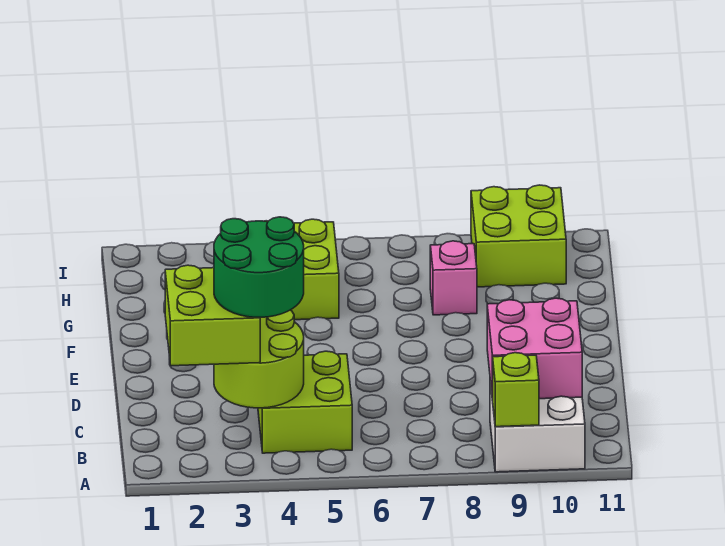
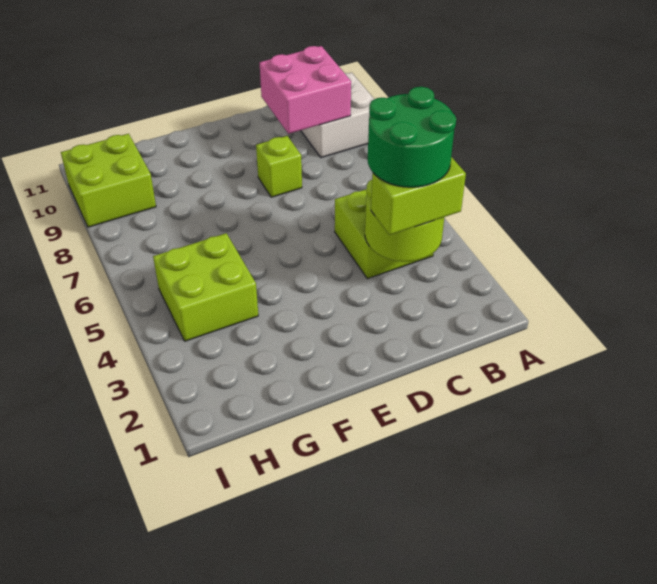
lime 1x1 brick [493,353,539,427] -> lime 1x1 brick moved to [256,136,302,197]
lime 2x2 brick [165,265,260,366] -> lime 1x2 brick [371,157,466,235]
pink 1x1 brick [430,241,477,315] -> none

